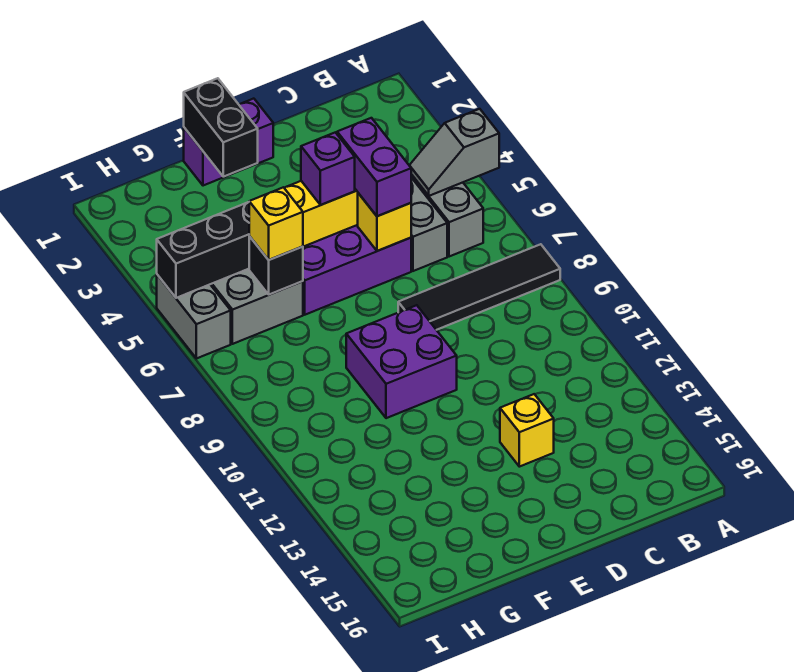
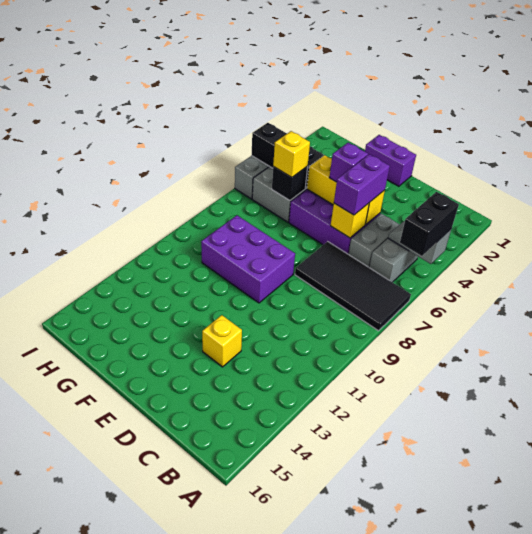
black 1x4 tile [398,244,560,330] -> black 2x4 tile [295,242,411,331]
purple 2x2 brick [346,305,457,418] -> purple 2x3 brick [201,215,295,303]
black 1x2 brick [184,78,258,177] -> black 1x2 brick moved to [400,192,459,256]

